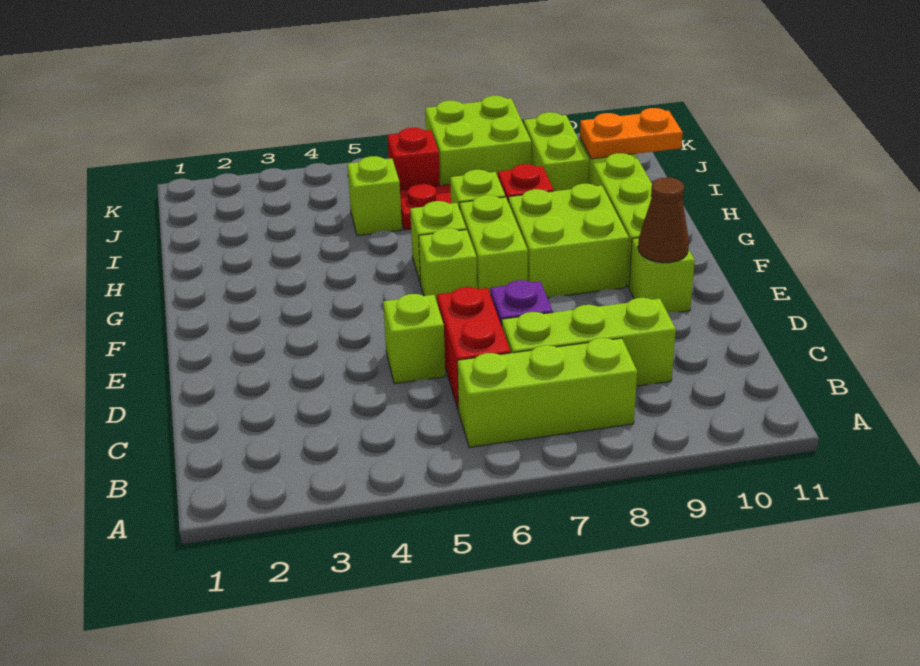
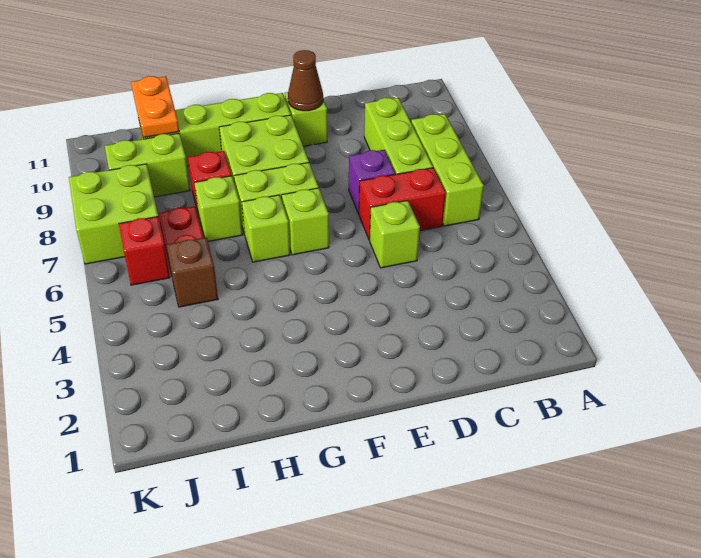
lime 1x1 brick [347,156,402,236] -> brown 1x1 brick [167,237,218,307]

